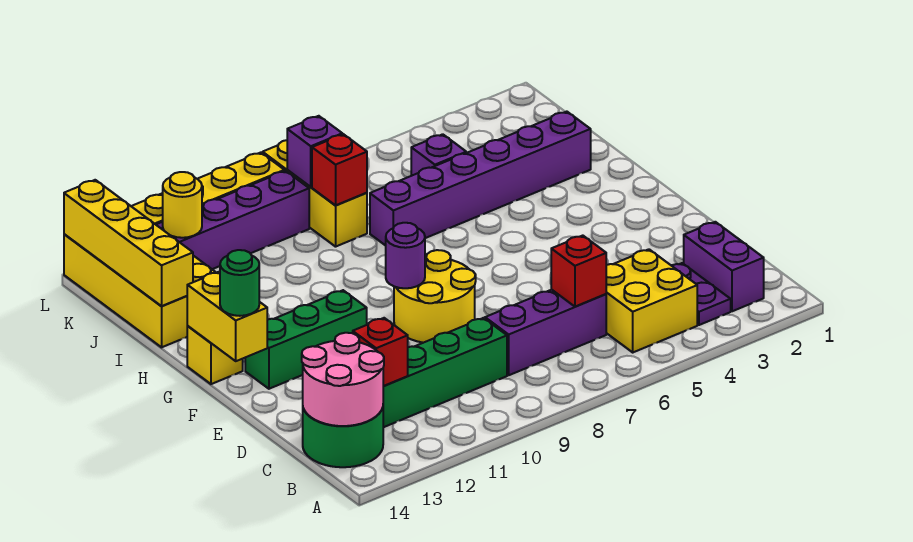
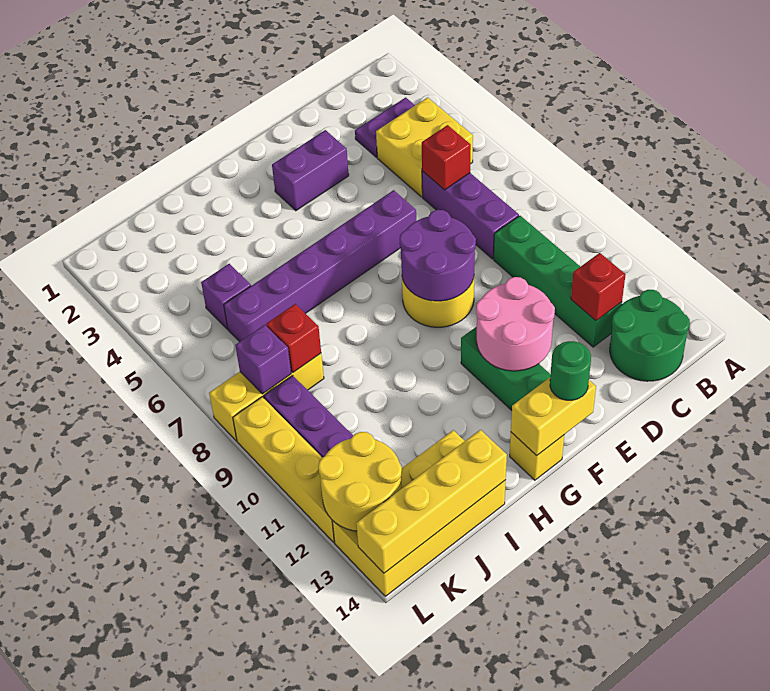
purple 1x2 brick [684,222,764,311] -> purple 1x2 brick moved to [272,130,349,211]
pink 2x2 round brick [302,333,384,426] -> pink 2x2 round brick moved to [476,277,555,371]
purple 1x1 round brick [386,223,425,288] -> purple 2x2 round brick [400,210,476,301]
purple 1x6 brick [370,112,591,246] -> purple 1x6 brick turned to [224,190,416,342]
yellow 1x1 round brick [163,172,202,238] -> yellow 2x2 round brick [318,432,402,531]

